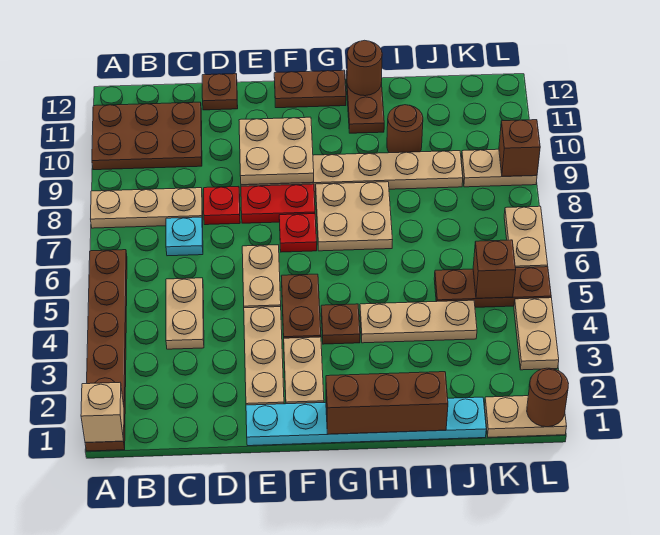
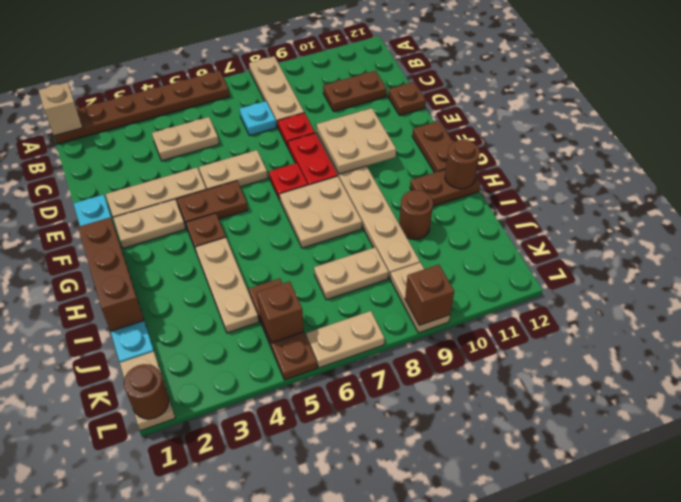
brown 2x3 plate [92,102,202,170] -> brown 1x2 plate [323,71,387,112]
tan 1x2 plate [514,298,559,370] -> tan 1x2 plate moved to [314,247,389,300]

